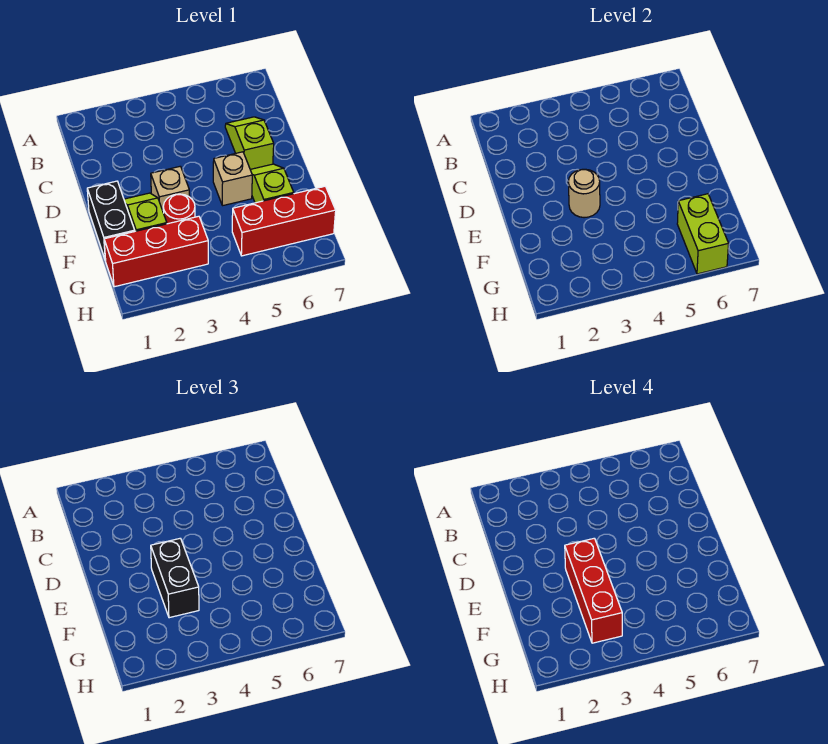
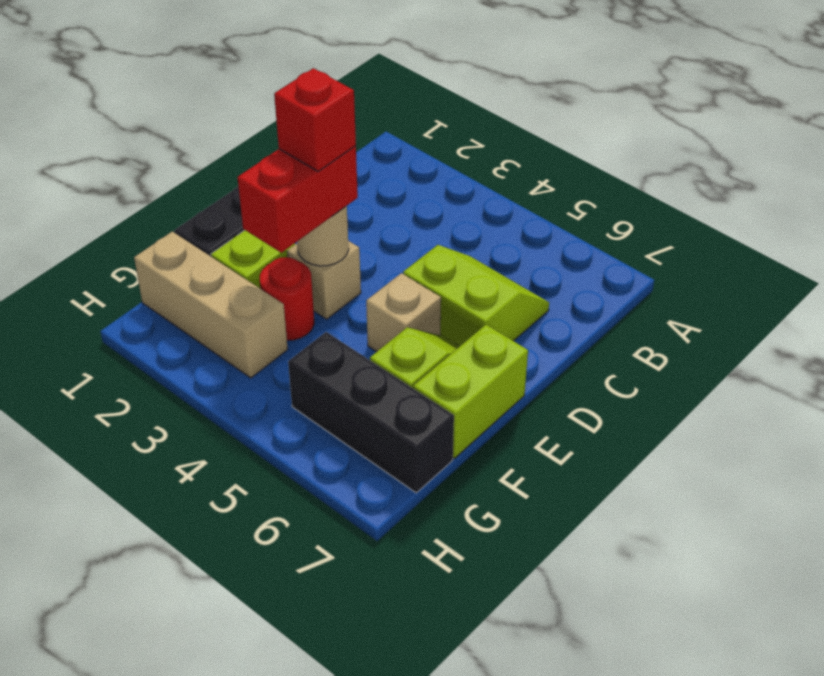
lime 1x2 slope [225,117,274,169] -> lime 2x2 slope [403,245,549,346]
black 1x2 brick [151,538,199,618] -> red 1x2 brick [237,146,358,253]
red 1x3 brick [565,538,622,643] -> red 1x1 brick [274,68,356,172]
red 1x3 brick [104,216,208,287] -> tan 1x3 brick [134,232,288,378]
red 1x3 brick [232,186,336,256] -> black 1x3 brick [288,332,454,493]
lime 1x2 brick [677,194,729,274] -> lime 1x2 brick moved to [413,325,528,458]

